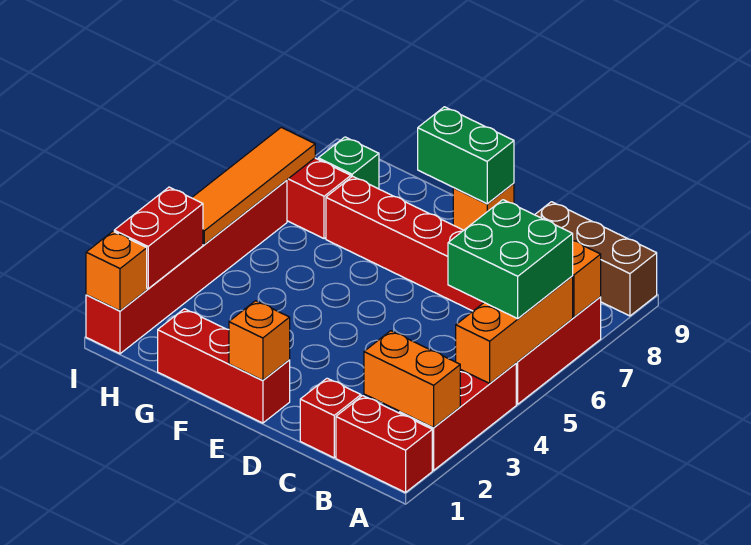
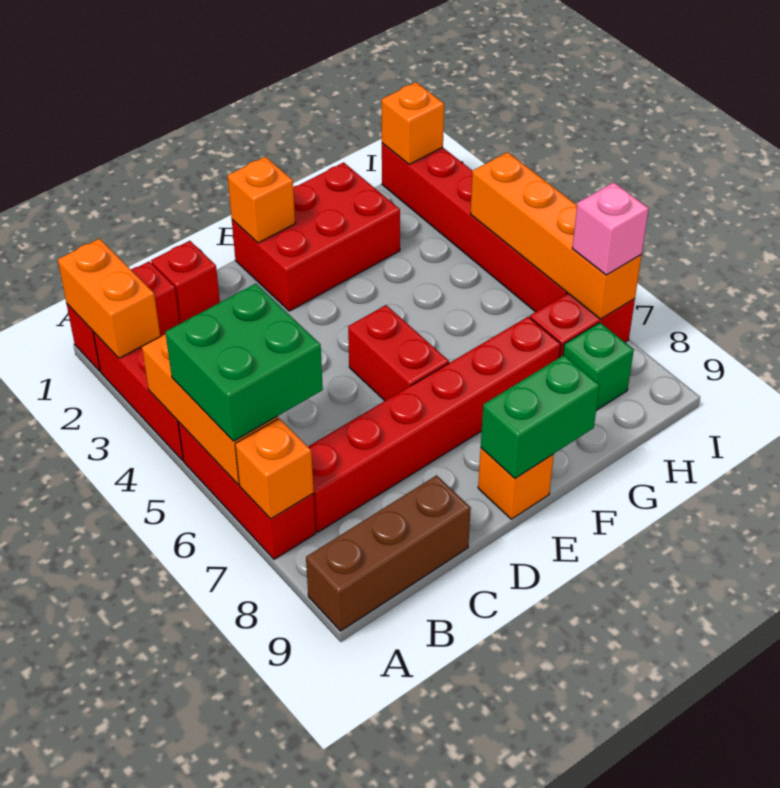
orange 1x2 brick [364,331,460,428] -> orange 1x2 brick turned to [58,239,160,358]
red 1x3 brick [158,309,290,423] -> red 2x3 brick [232,162,400,311]
red 1x2 brick [114,187,203,289] -> red 1x2 brick moved to [348,305,449,401]
orange 1x4 tile [192,127,315,244] -> orange 1x4 brick [470,152,642,319]
none -> pink 1x1 brick [572,182,649,275]

